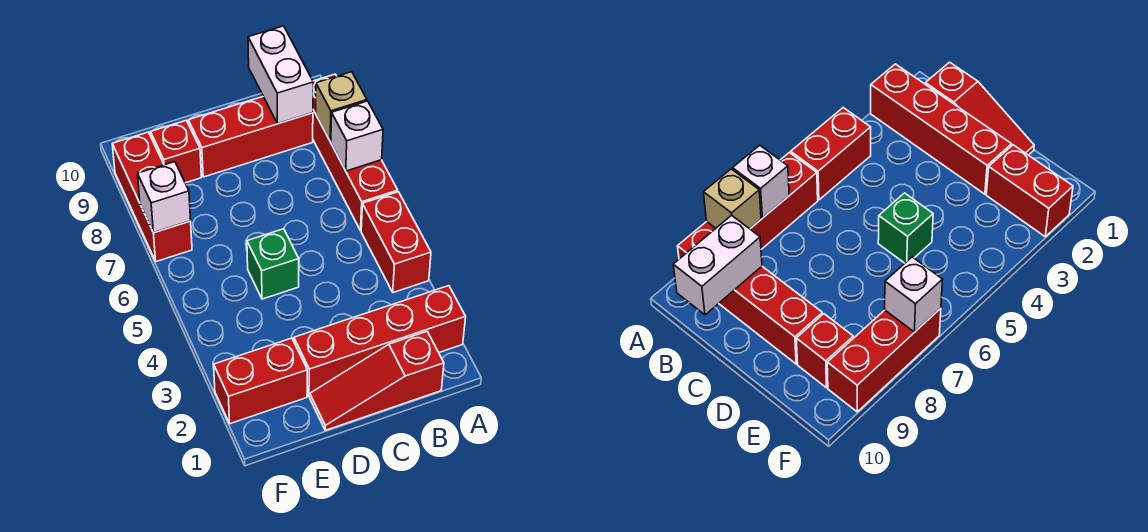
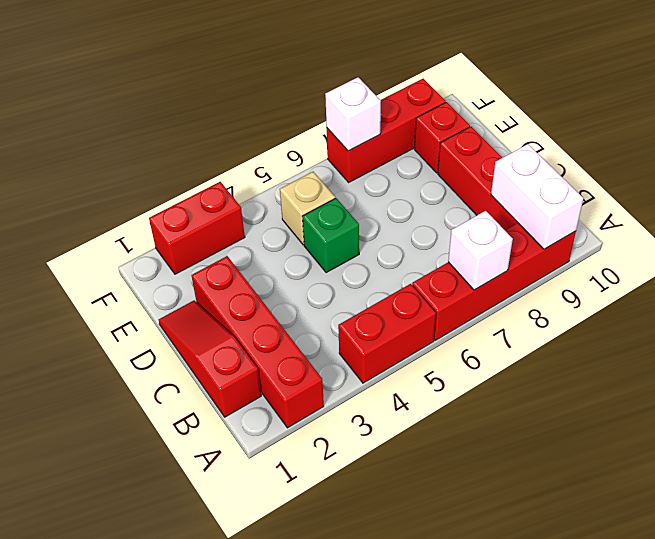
tan 1x1 brick [316,72,367,141] -> tan 1x1 brick moved to [280,172,335,245]
white 1x2 brick [248,26,313,124] -> white 1x2 brick turned to [491,144,583,249]
red 1x2 brick [213,338,307,424] -> red 1x2 brick turned to [149,182,245,274]

